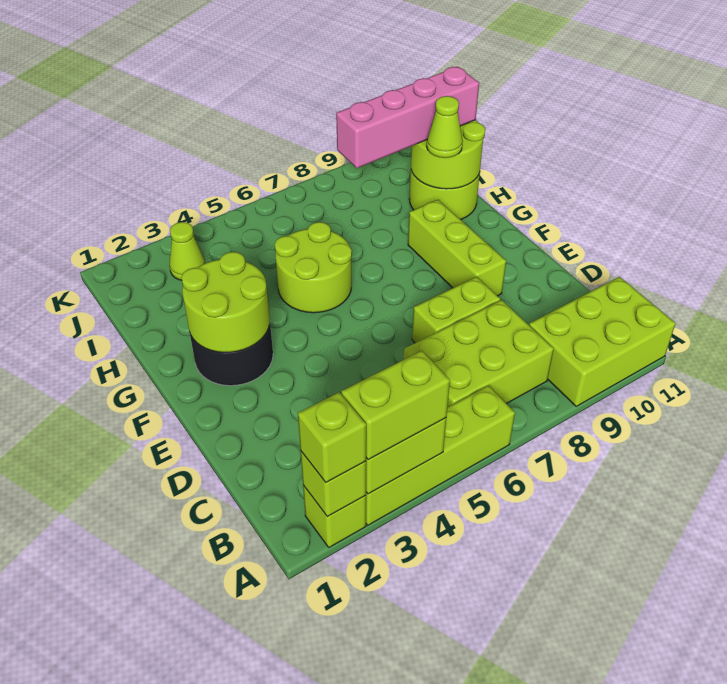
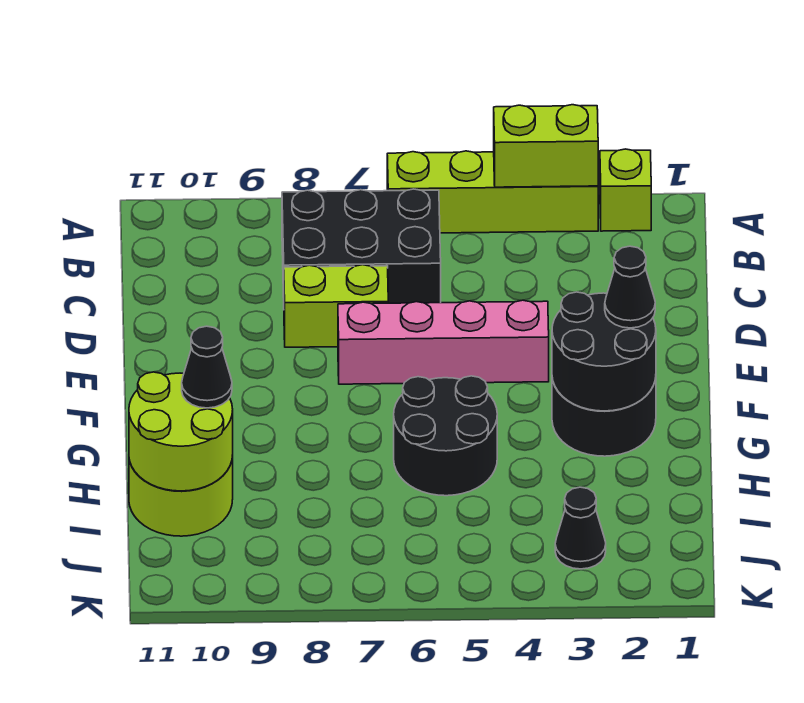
lime 1x1 brick [301,452,366,517] -> none
lime 1x1 brick [298,392,366,482] -> none
lime 1x2 brick [341,350,450,460] -> none
lime 2x3 brick [529,277,676,406] -> none
lime 2x3 brick [403,300,554,407] -> black 2x3 brick [282,189,441,303]
lime 1x3 brick [408,200,506,296] -> none
lime 2x2 round brick [181,252,270,352] -> black 2x2 round brick [552,292,656,411]
none -> black 1x1 cone [605,246,655,328]
lime 2x2 round brick [275,222,352,313] -> black 2x2 round brick [394,376,497,496]
lime 1x1 cone [427,96,463,158] -> black 1x1 cone [182,326,232,408]
pink 1x4 brick [336,67,479,168] -> pink 1x4 brick moved to [338,300,549,384]
lime 1x1 cone [170,222,205,280] -> black 1x1 cone [555,487,606,569]

